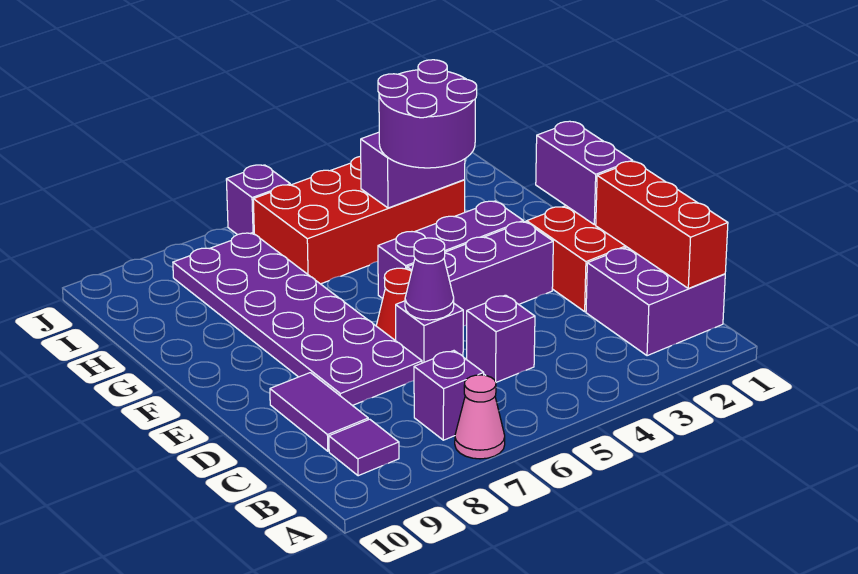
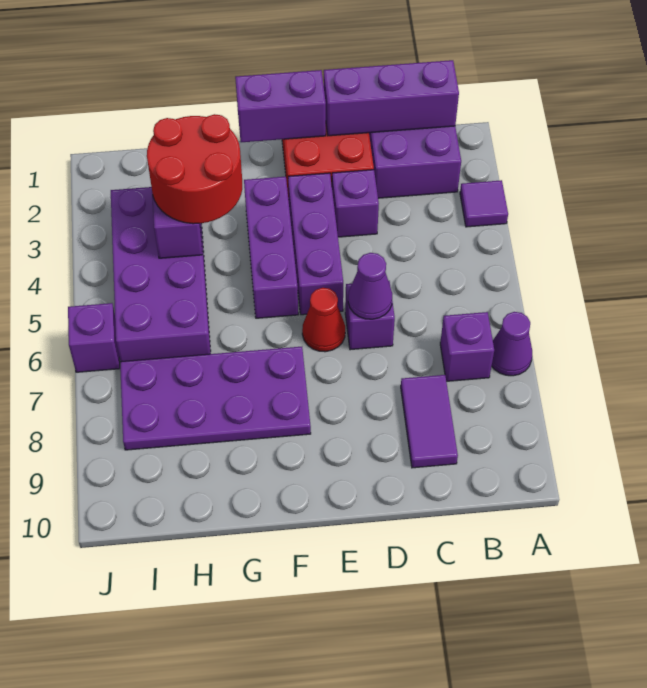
pink 1x1 cone [455,375,505,459] -> purple 1x1 cone [492,312,532,376]
red 1x3 brick [596,161,728,288] -> purple 1x3 brick [324,60,459,136]
purple 1x1 tile [329,419,399,476] -> purple 1x1 tile moved to [460,180,508,227]
purple 1x1 brick [467,295,535,382] -> purple 1x1 brick moved to [332,170,379,237]
purple 1x2 tile [270,373,368,451] -> purple 1x2 tile turned to [401,375,458,468]
purple 2x6 plate [173,233,422,406] -> purple 2x4 plate [120,347,311,450]
purple 2x2 round brick [378,60,477,168] -> red 2x2 round brick [147,114,242,224]
red 2x4 brick [253,156,465,284] -> purple 2x4 brick [111,187,211,362]

